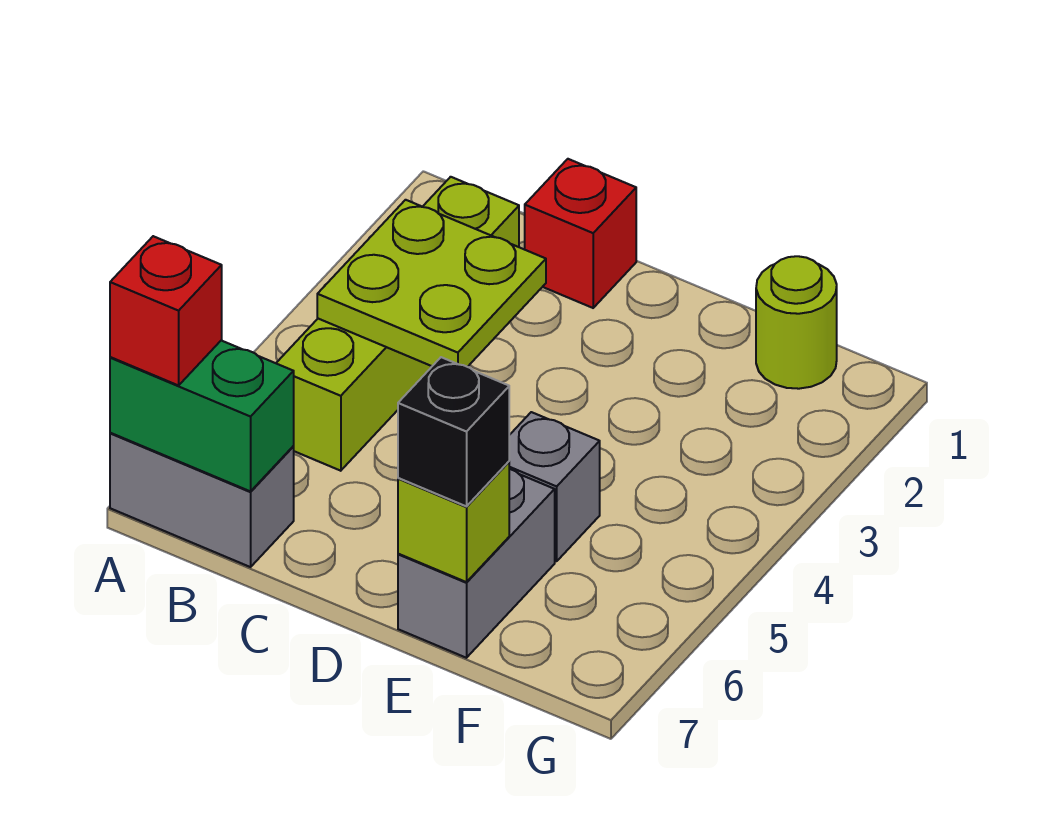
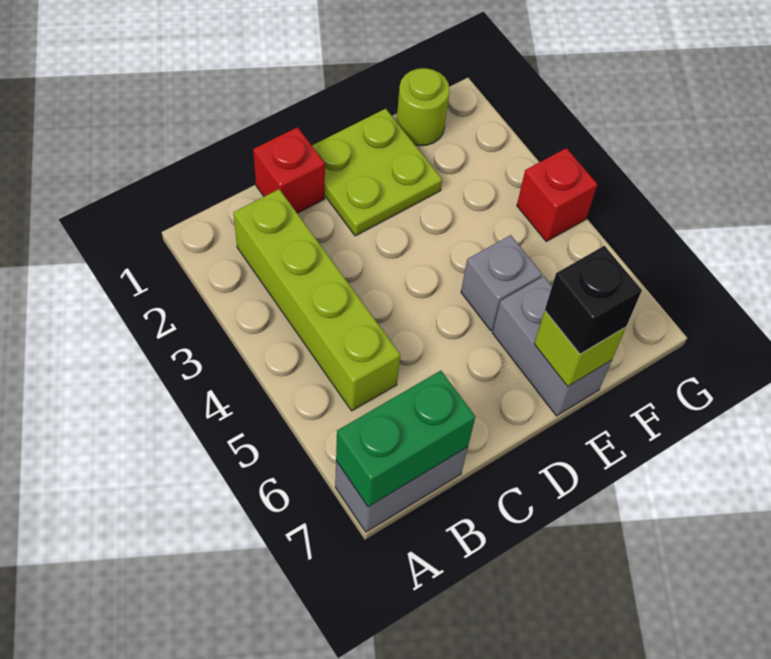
red 1x1 brick [110,236,222,386] -> red 1x1 brick moved to [517,148,597,241]
lime 2x2 plate [317,200,546,367] -> lime 2x2 plate moved to [312,109,442,236]

